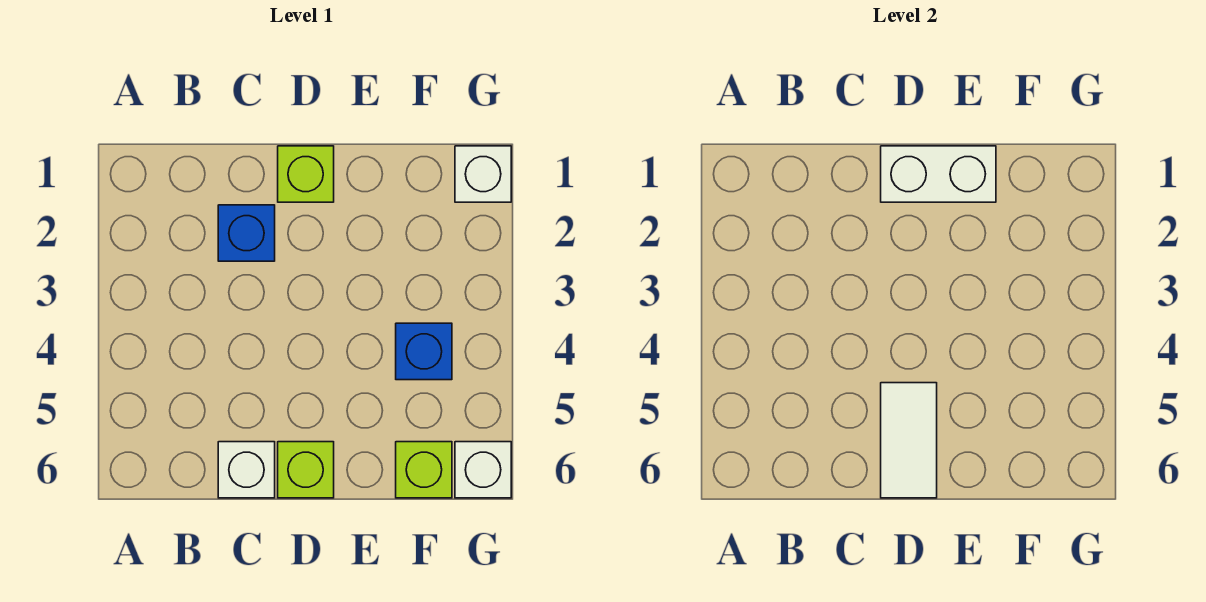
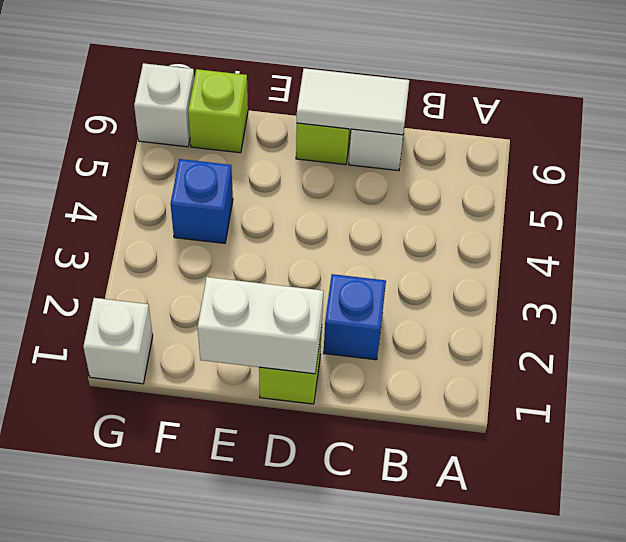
white 1x2 tile [881,383,937,498] -> white 1x2 tile turned to [297,68,409,135]

